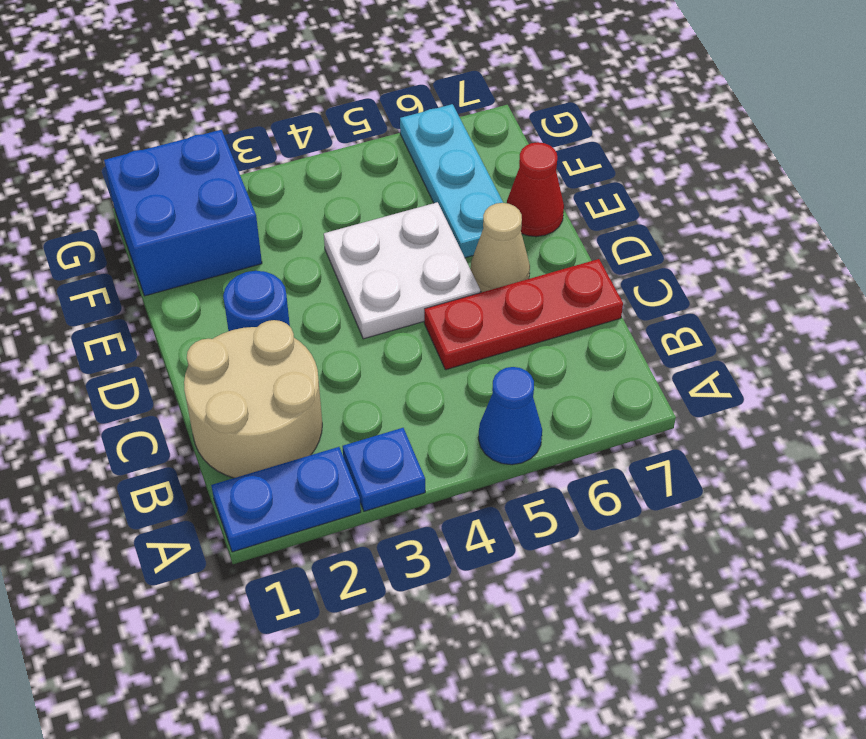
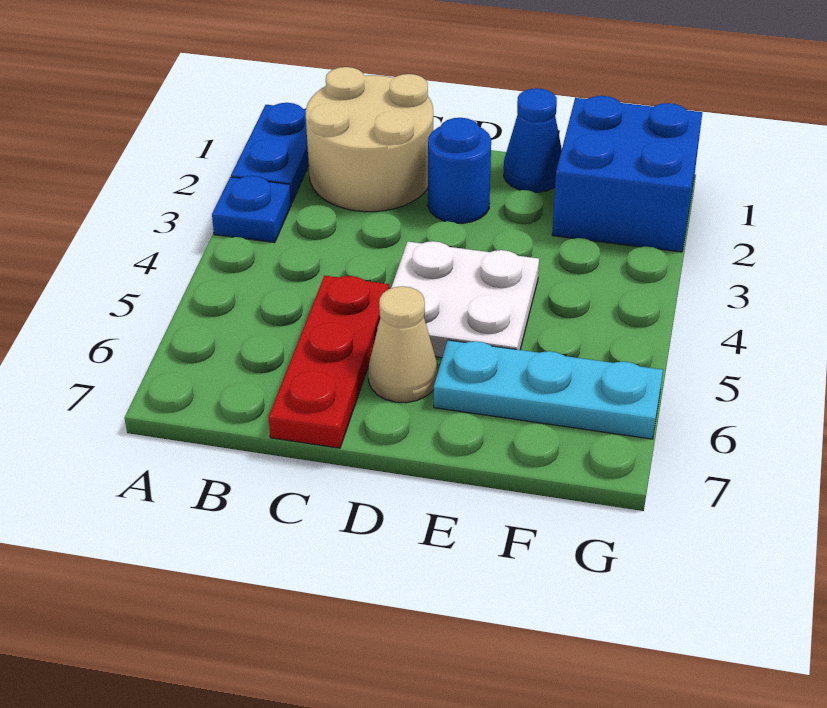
blue 1x1 cone [478,367,542,465] -> blue 1x1 cone moved to [504,88,562,192]
red 1x1 cone [507,142,564,237] -> none

